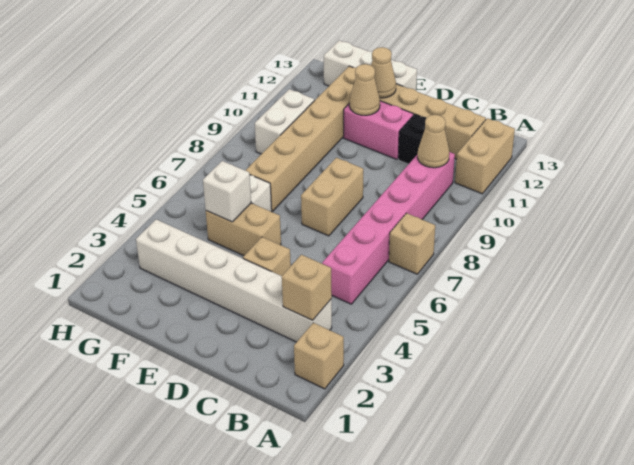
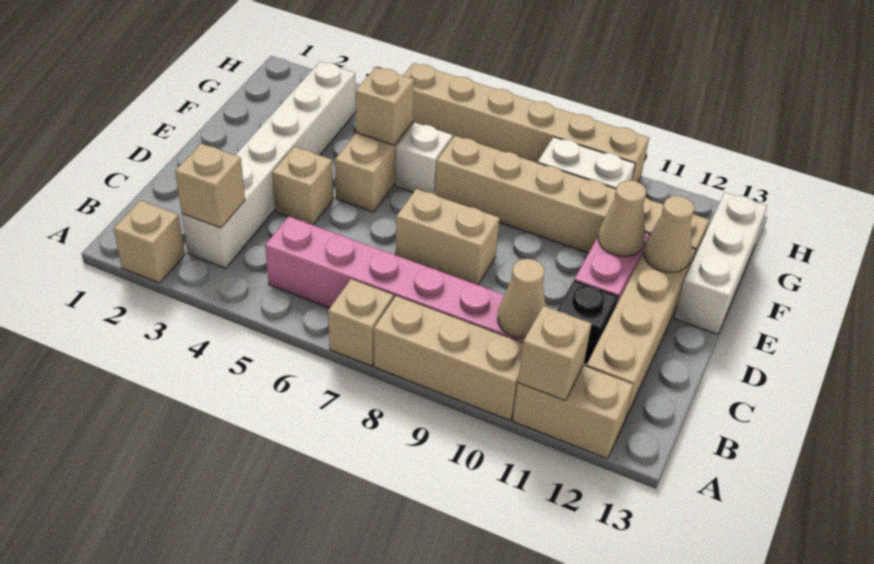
none -> tan 1x3 brick [374,296,523,420]
none -> tan 1x1 brick [518,306,591,401]
white 1x1 brick [203,161,251,222] -> tan 1x1 brick [355,67,414,145]
none -> tan 1x6 brick [403,63,649,182]

